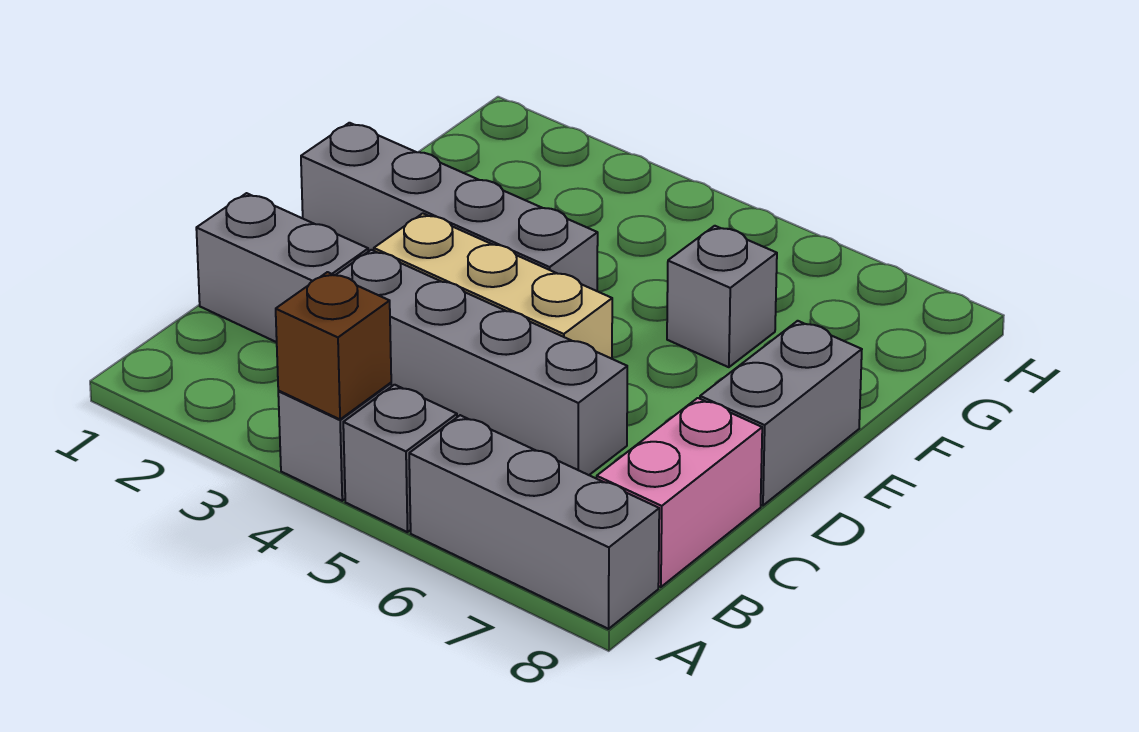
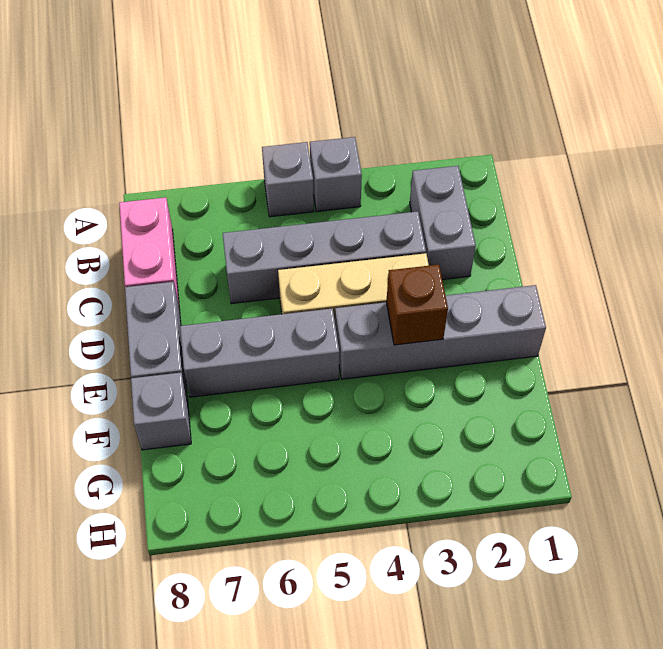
brown 1x1 brick [276,272,391,419] -> brown 1x1 brick moved to [386,265,448,345]
grey 1x3 brick [409,415,659,629] -> grey 1x3 brick moved to [180,309,339,397]
grey 1x2 brick [196,193,368,342] -> grey 1x2 brick turned to [410,166,476,280]
grey 1x1 brick [667,226,777,367] -> grey 1x1 brick moved to [131,372,191,450]

